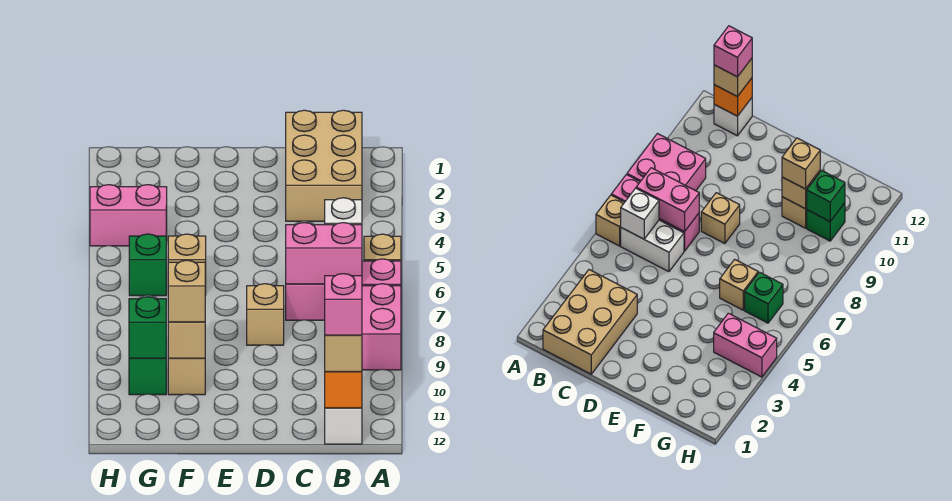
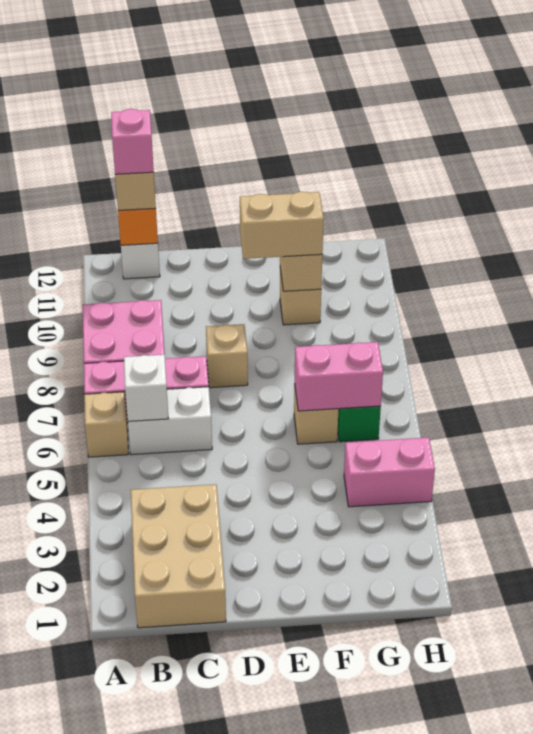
pink 1x2 brick [286,223,362,284] -> pink 1x2 brick moved to [295,342,383,411]
tan 1x1 brick [168,260,205,322] -> tan 1x2 brick [240,192,323,259]
green 1x1 brick [129,358,166,395] -> none
green 1x1 brick [129,297,166,358] -> none

